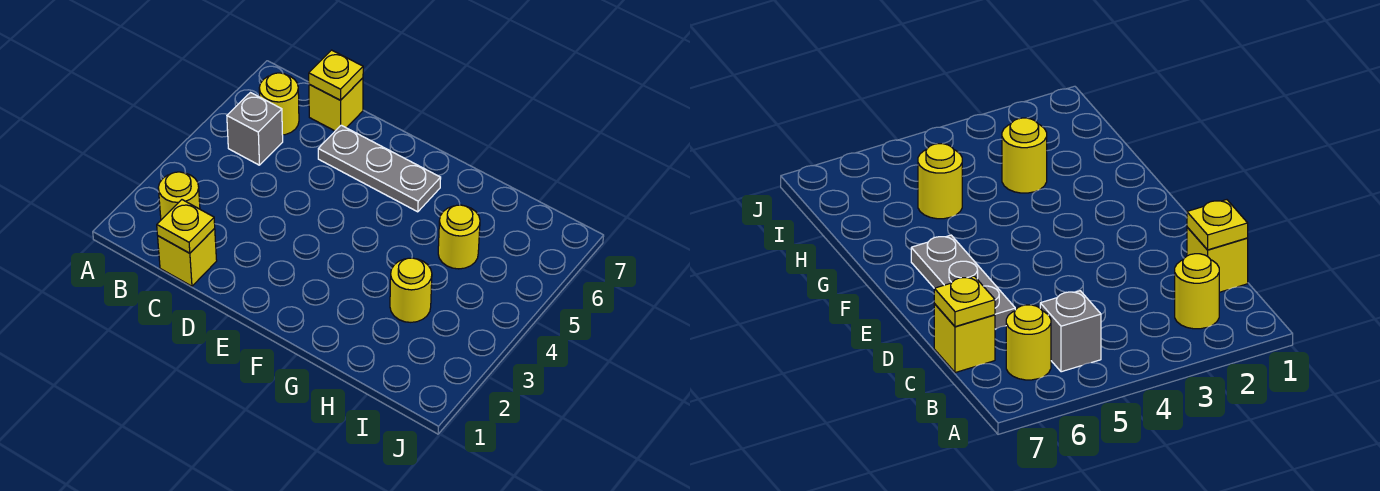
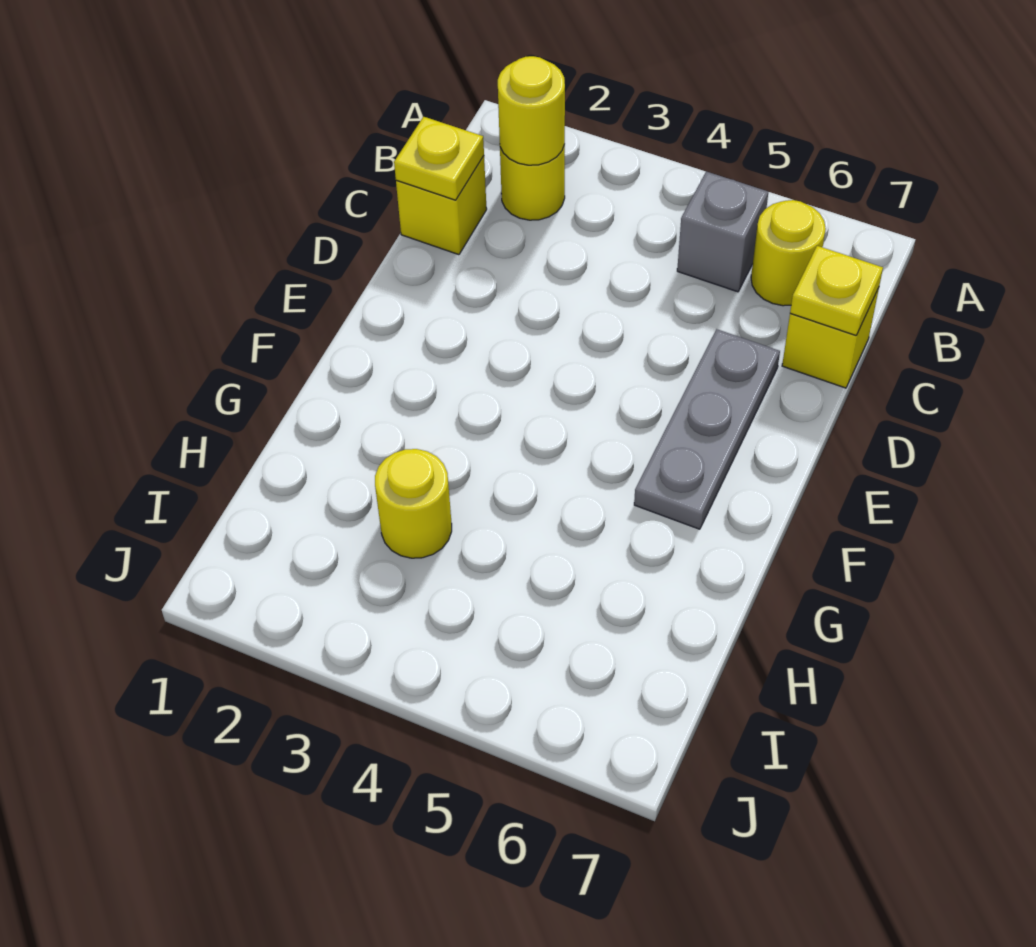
yellow 1x1 round brick [438,205,480,269] -> yellow 1x1 round brick moved to [498,56,565,165]

